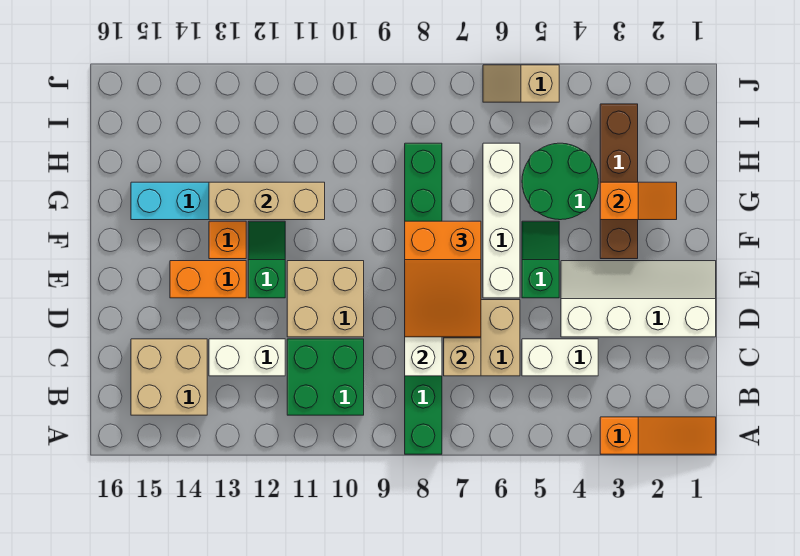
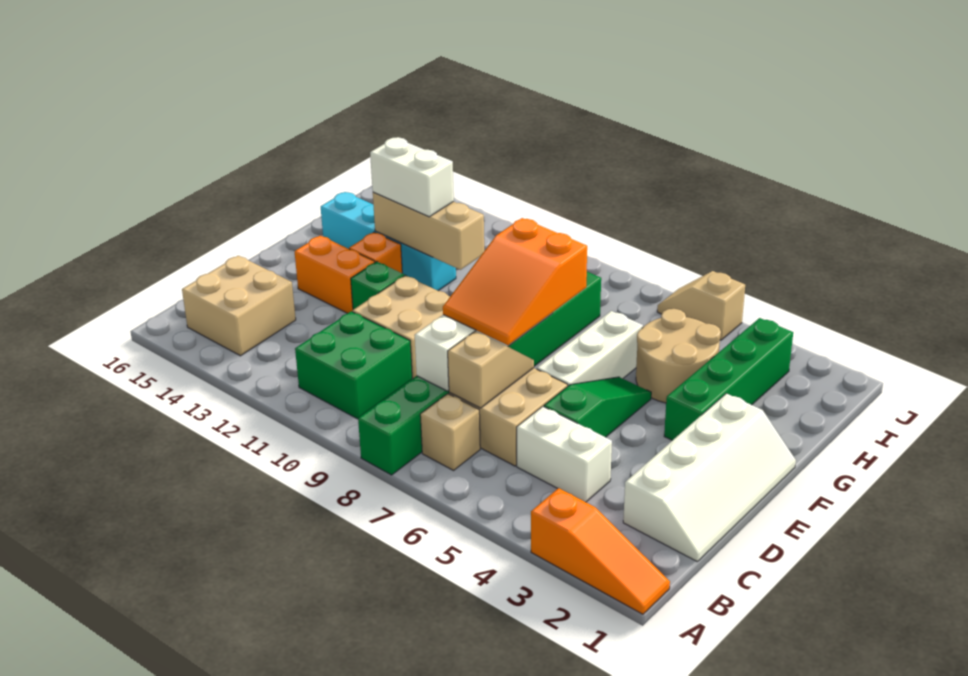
none -> tan 1x1 brick [420,394,480,470]
white 1x2 brick [209,339,285,376] -> white 1x2 brick moved to [370,137,454,217]
white 2x4 slope [561,261,716,337] -> white 2x4 slope turned to [623,393,796,562]
green 1x2 slope [522,221,559,298] -> green 1x3 slope [544,377,651,437]
white 1x4 brick [483,143,520,298] -> white 1x3 brick [537,311,643,386]
brown 1x4 brick [600,104,638,259] -> green 1x4 brick [664,318,793,440]
orange 1x2 slope [600,182,677,220] -> none
green 2x2 round brick [522,143,598,220] -> tan 2x2 round brick [636,309,721,403]

